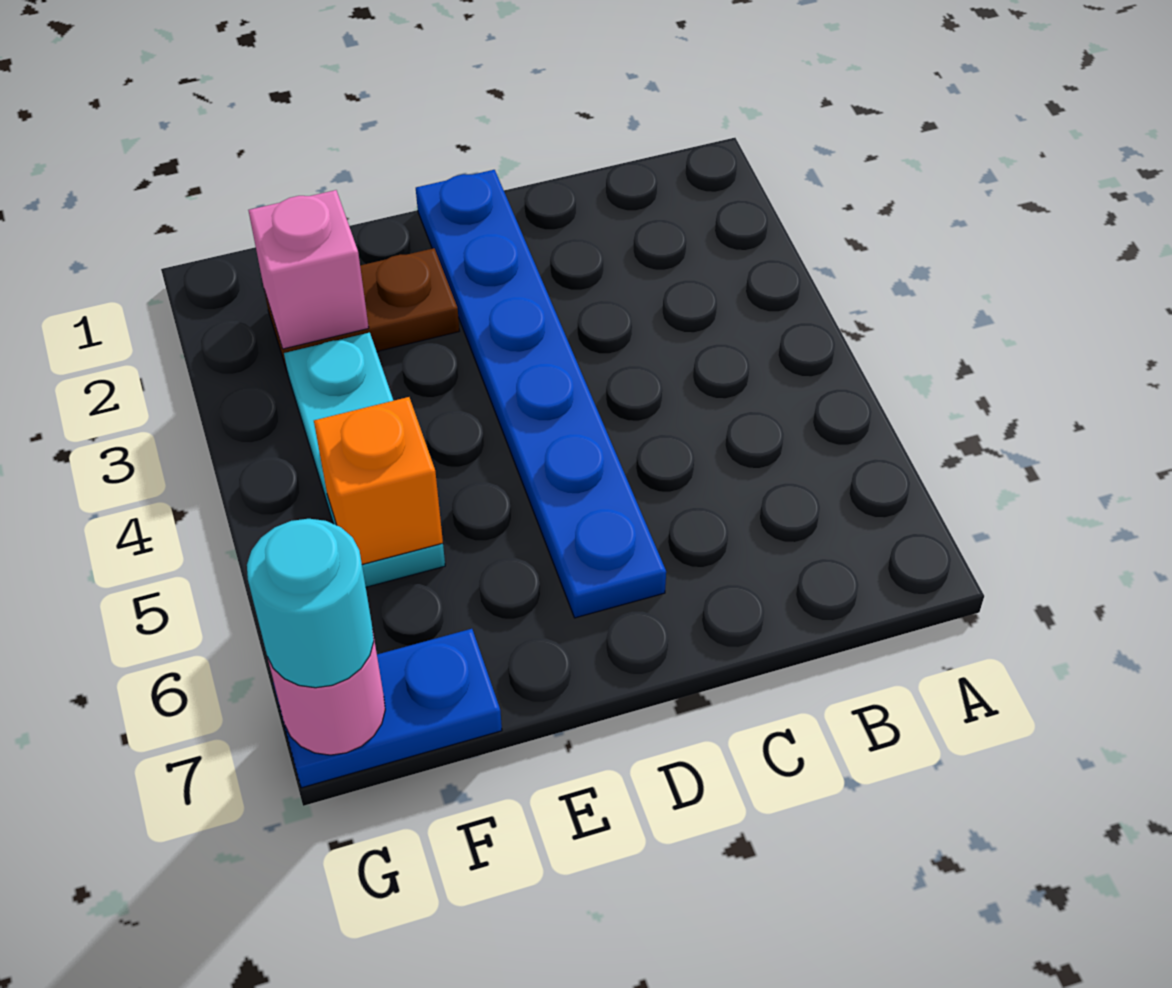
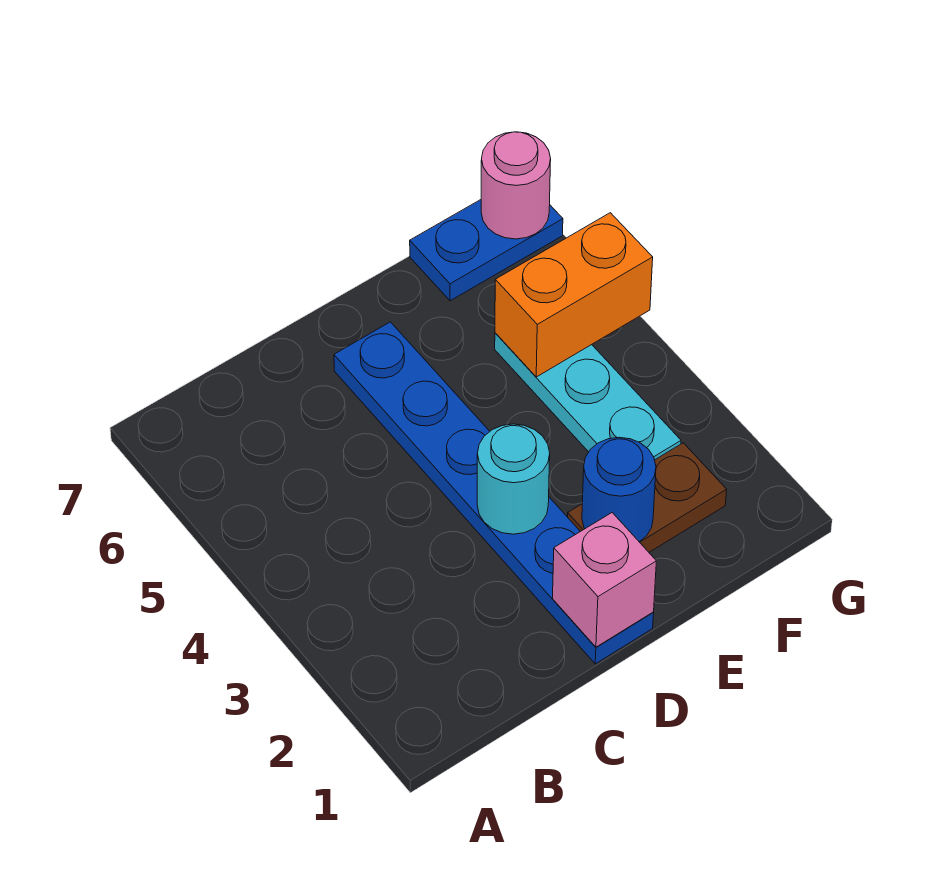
none -> blue 1x1 round brick [582,437,656,542]
pink 1x1 brick [248,190,369,349] -> pink 1x1 brick moved to [553,513,656,647]
orange 1x1 brick [314,397,443,565] -> orange 1x2 brick [495,213,653,377]
cyan 1x1 round brick [247,519,374,688] -> cyan 1x1 round brick moved to [477,424,550,534]

